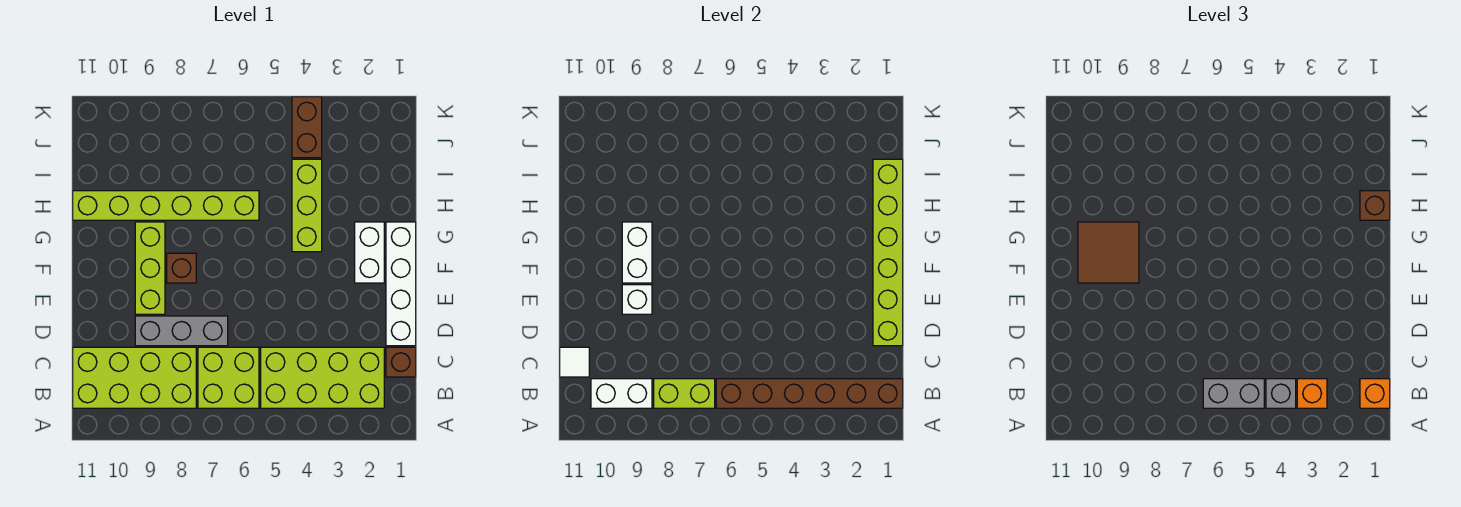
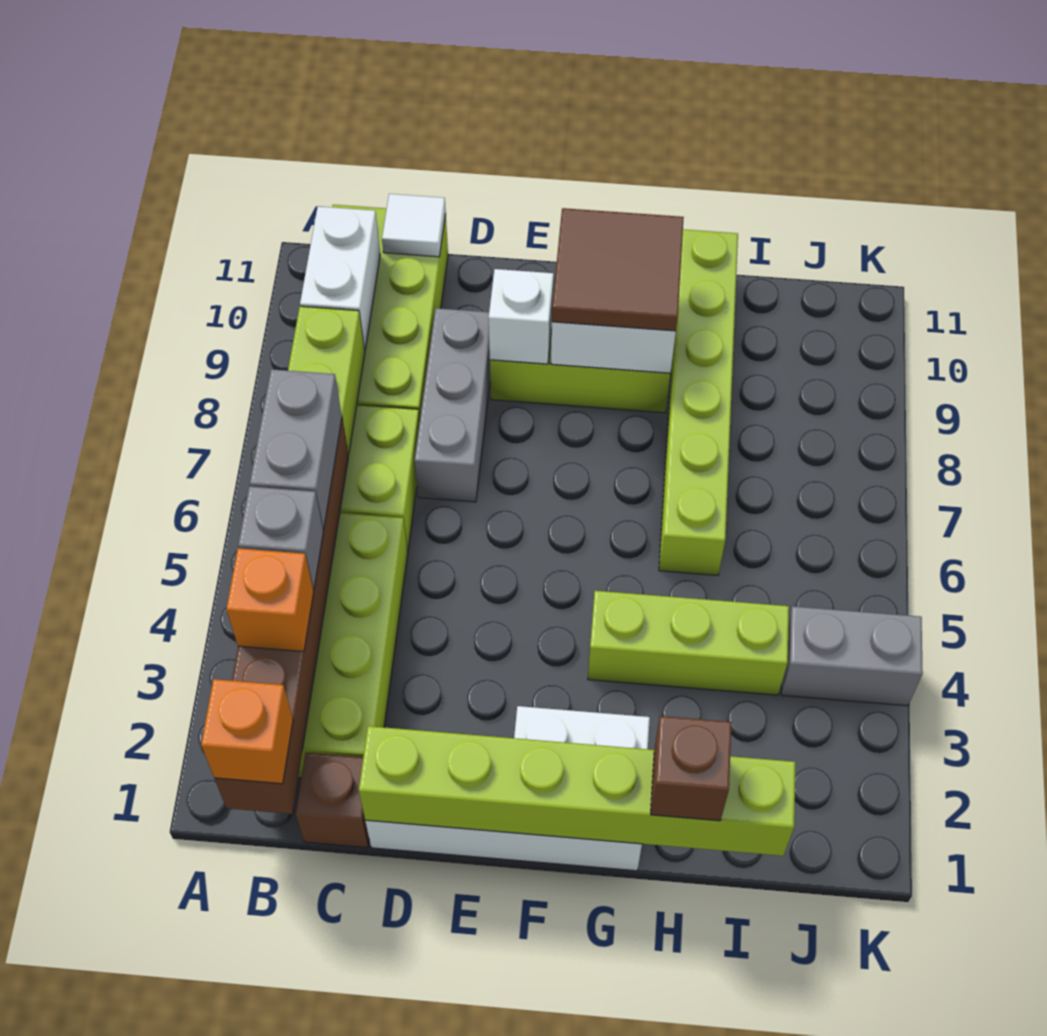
brown 1x1 brick [167,253,196,283] -> none
brown 1x2 brick [292,97,322,158] -> grey 1x2 brick [781,606,923,706]

